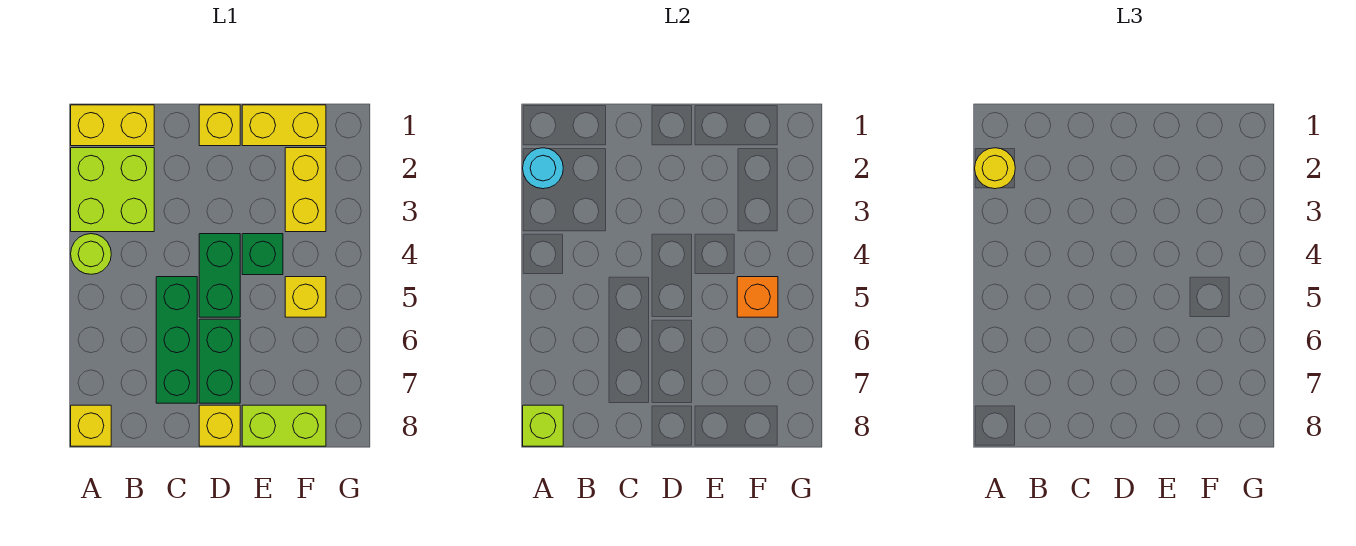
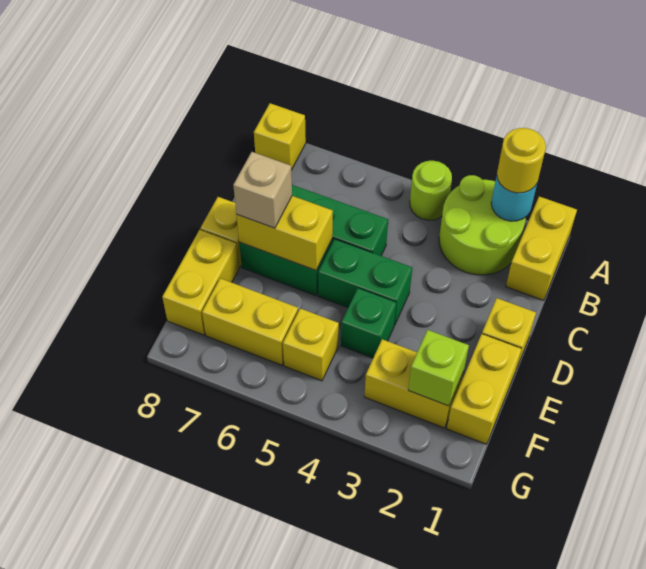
lime 2x2 brick [71,148,154,232] -> lime 2x2 round brick [439,175,526,275]
lime 1x1 brick [523,405,563,446] -> lime 1x1 brick moved to [408,330,469,406]
none -> yellow 1x2 brick [236,196,333,270]
none -> tan 1x1 brick [233,152,292,228]
lime 1x2 brick [242,405,326,446] -> yellow 1x2 brick [162,230,239,335]
orange 1x1 brick [737,277,778,317] -> none
none -> yellow 1x2 brick [202,278,298,365]

